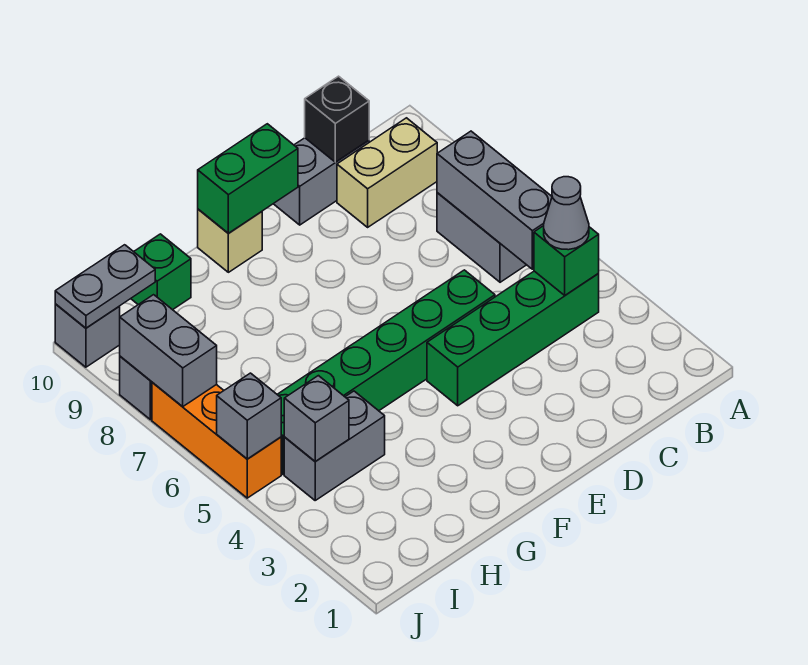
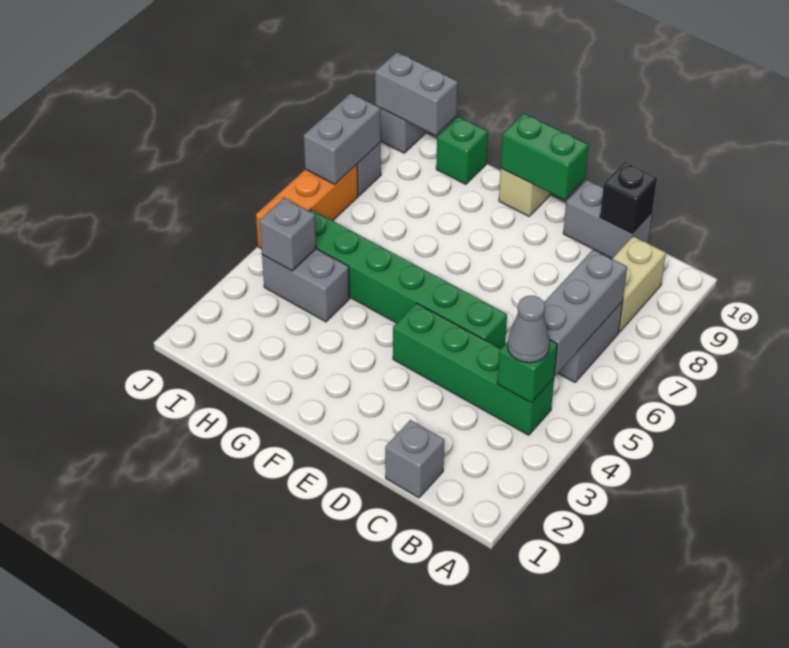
tan 1x2 brick [337,118,437,227] -> tan 1x2 brick turned to [612,236,666,332]
grey 1x2 plate [55,245,155,328] -> grey 1x2 brick [375,52,458,135]
grey 1x1 brick [217,373,281,459] -> grey 1x1 brick moved to [385,420,444,498]

